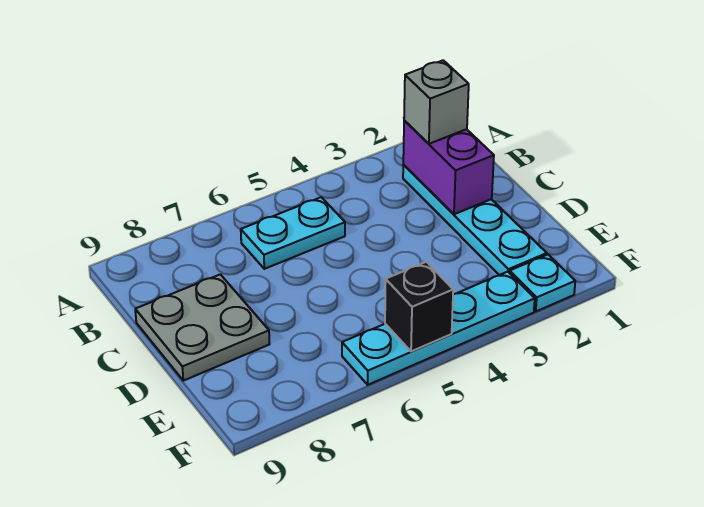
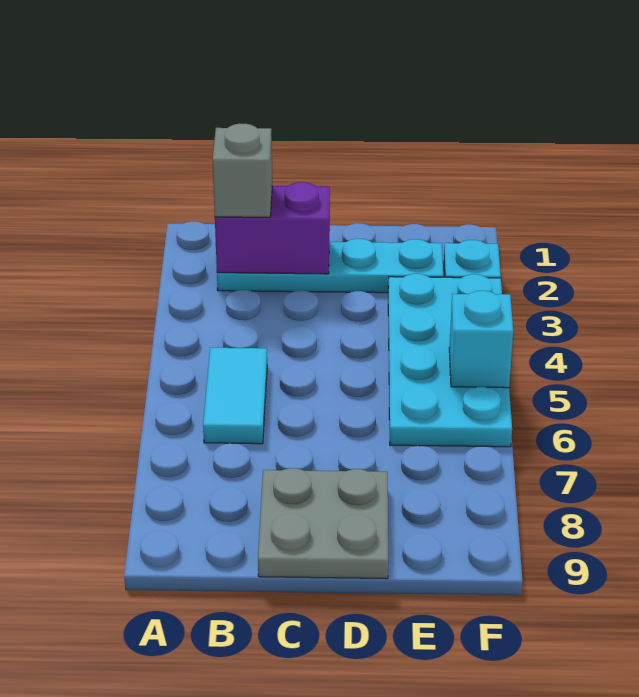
cyan 1x2 plate [241,197,345,269] -> cyan 1x2 tile [203,348,267,444]
cyan 1x4 plate [342,272,535,385] -> cyan 2x4 plate [388,274,512,447]
black 1x1 brick [385,262,453,351] -> cyan 1x1 brick [449,291,513,388]

